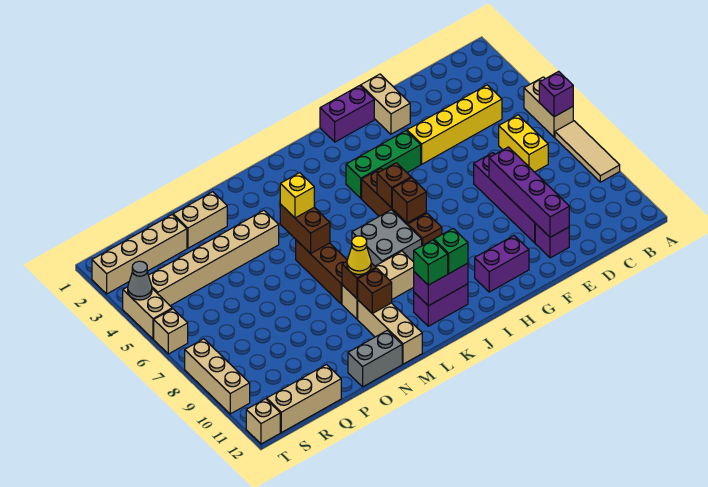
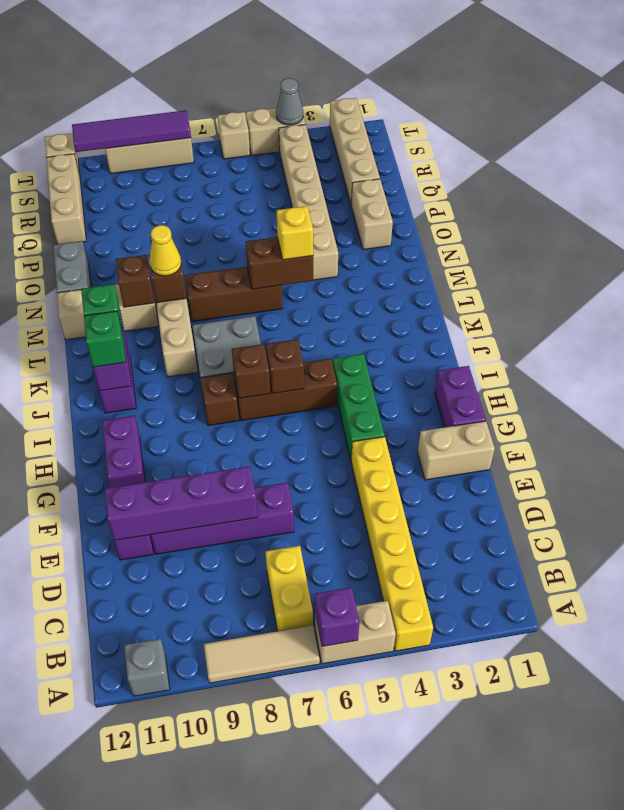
none -> grey 1x1 brick [124,639,170,696]
yellow 1x4 brick [407,85,502,164] -> yellow 1x6 brick [351,437,433,651]
yellow 1x2 brick [499,115,548,172] -> yellow 1x2 brick turned to [266,546,313,631]
none -> purple 1x4 tile [72,110,191,152]

